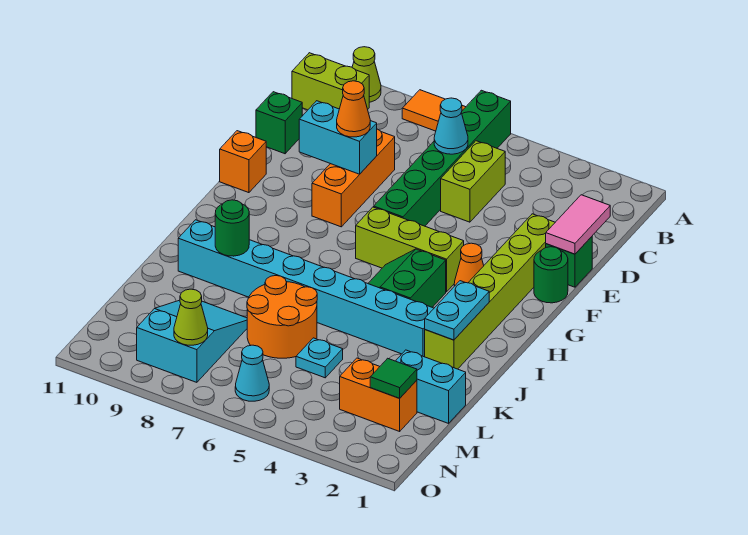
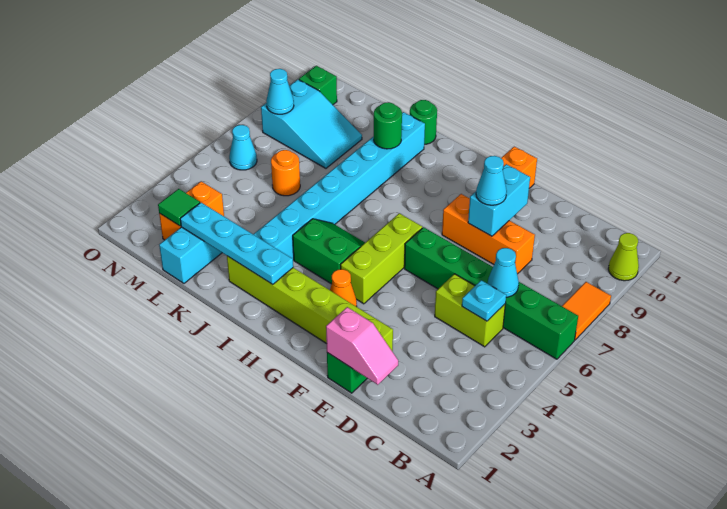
lime 1x2 brick [292,53,369,110] -> none
pink 1x2 tile [546,195,610,254] -> pink 1x2 slope [326,307,398,385]
green 1x1 brick [256,92,302,154] -> green 1x1 brick moved to [299,66,337,105]
orange 1x1 cone [337,81,370,137] -> cyan 1x1 cone [476,156,507,205]
green 1x1 round brick [534,247,568,303] -> green 1x1 round brick moved to [410,100,437,144]
cyan 1x2 plate [425,281,489,340] -> cyan 1x4 plate [180,203,293,285]
orange 2x2 round brick [247,276,317,358] -> orange 1x1 round brick [271,150,300,196]
cyan 1x1 plate [296,338,343,378] -> cyan 1x1 plate moved to [462,280,506,321]
lime 1x1 cone [174,289,208,345] -> cyan 1x1 cone [266,69,294,114]

